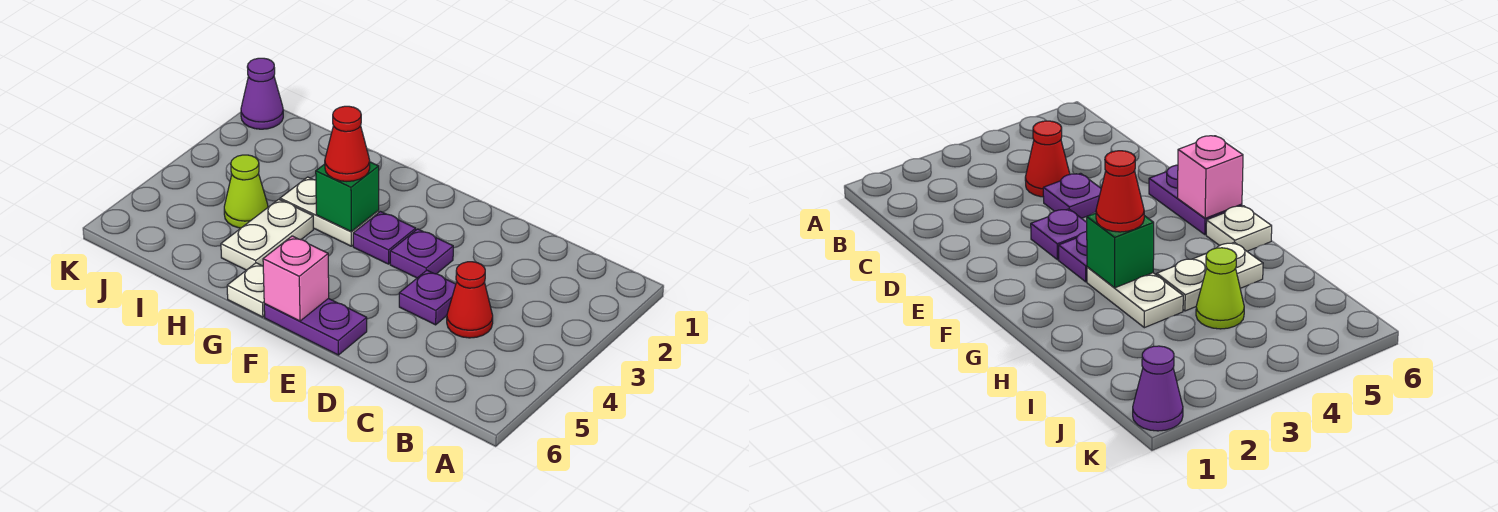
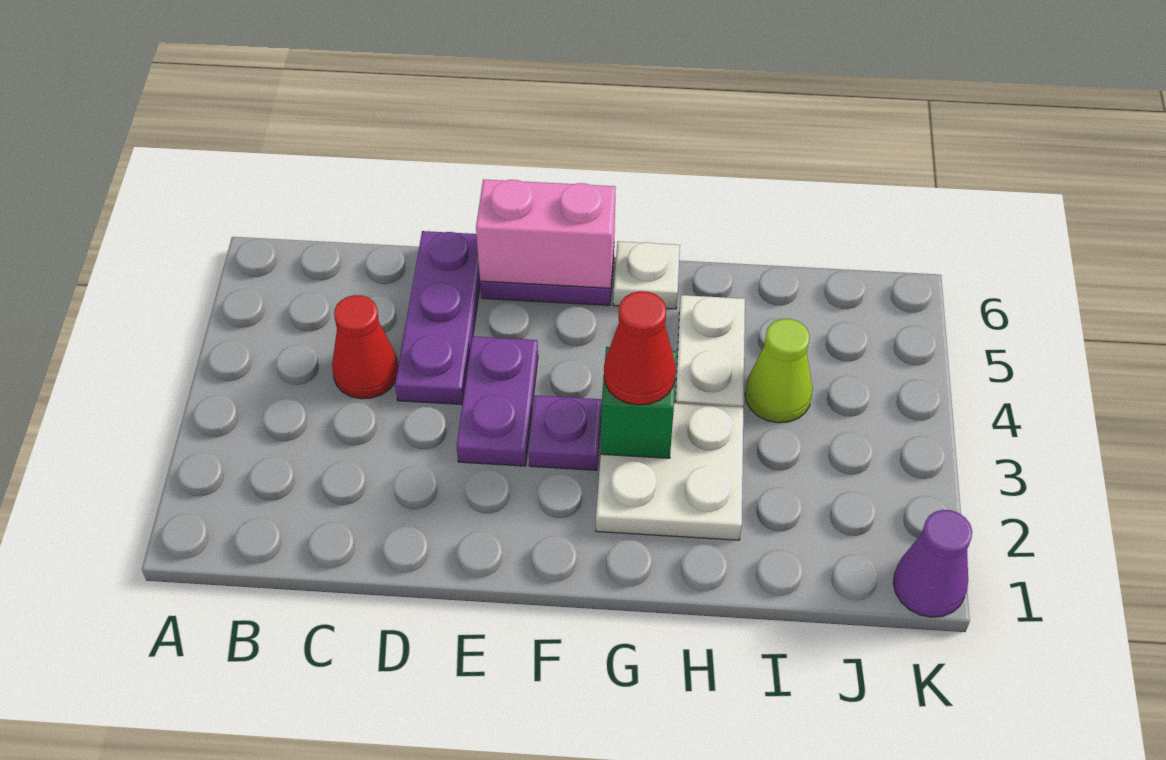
purple 1x1 plate [399,270,456,325] -> purple 1x3 plate [395,231,480,405]
purple 1x1 plate [390,229,453,278] -> purple 1x2 plate [457,336,538,466]
pink 1x1 brick [263,236,329,321] -> pink 1x2 brick [476,179,616,288]
white 1x2 plate [280,177,379,246] -> white 2x2 plate [596,403,743,540]

